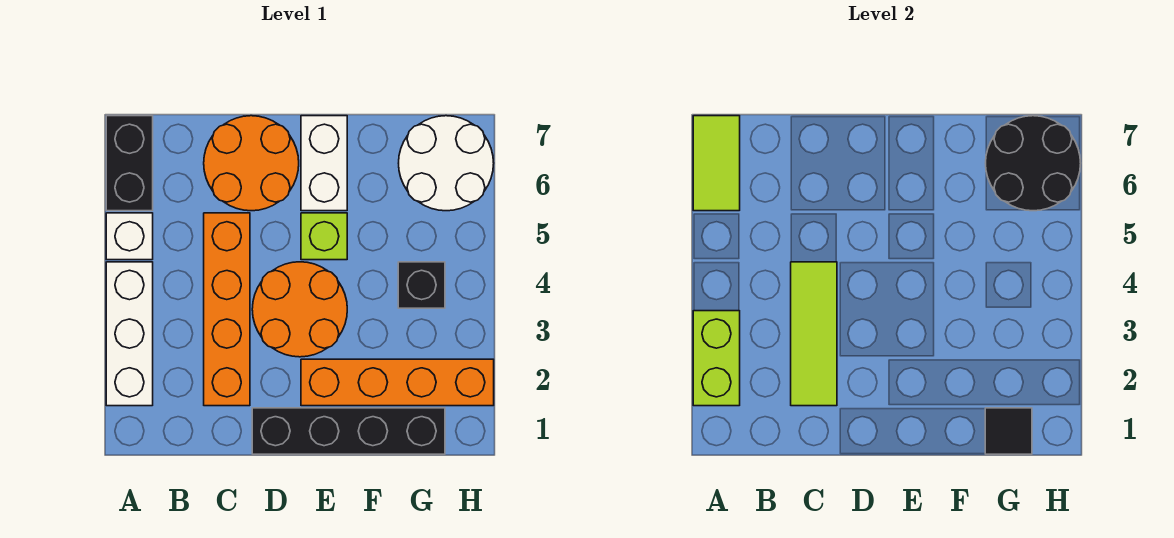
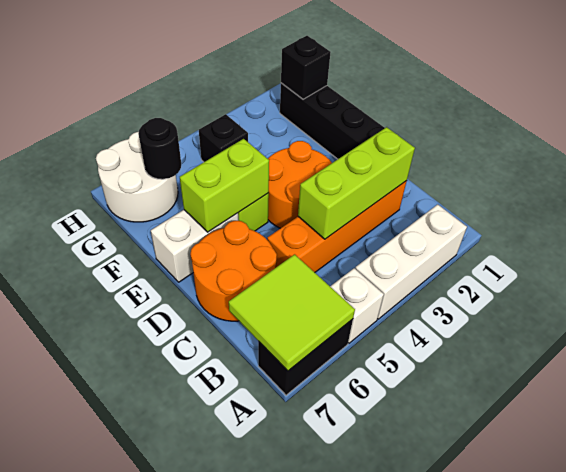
lime 1x2 brick [693,311,740,406] -> lime 1x2 brick moved to [180,139,269,232]
lime 1x2 tile [693,116,740,211] -> lime 2x2 tile [229,254,355,371]
lime 1x3 tile [791,262,837,406] -> lime 1x3 brick [298,127,415,239]
orange 1x4 brick [301,359,494,406] -> none
black 1x1 tile [985,408,1032,454] -> black 1x1 brick [281,36,331,99]
black 2x2 round brick [986,116,1081,211] -> black 1x1 round brick [138,118,181,179]

